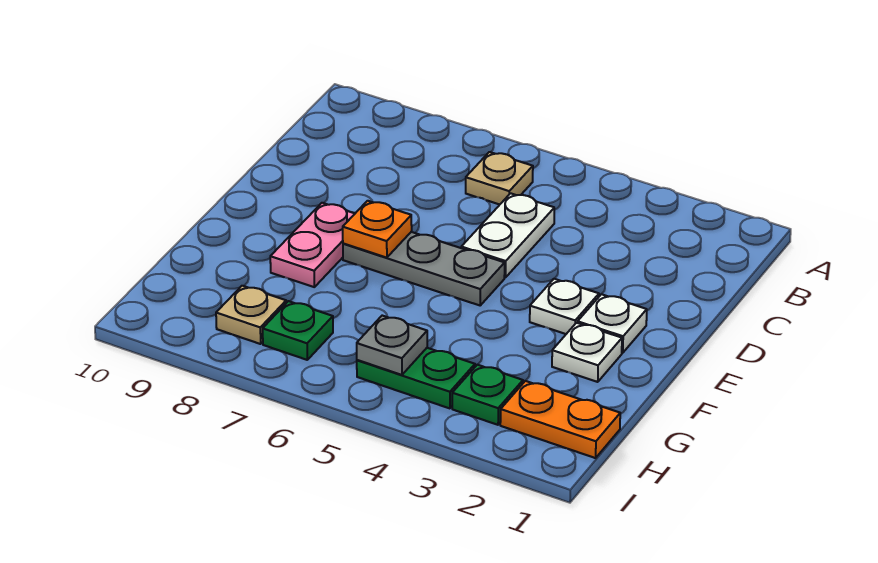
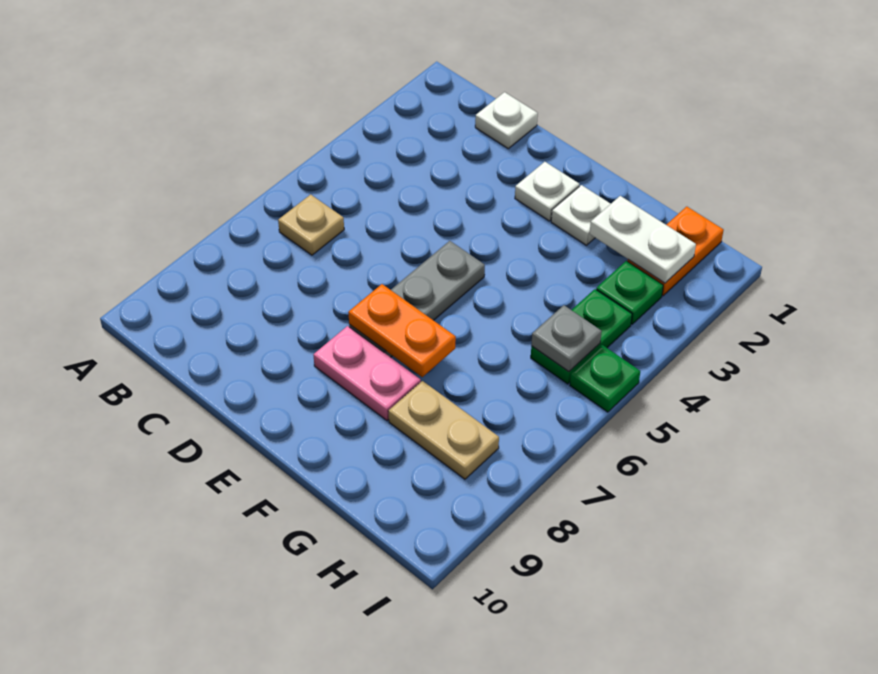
white 1x2 plate [461,193,554,277] -> white 1x2 plate moved to [590,196,696,283]
white 1x1 plate [530,279,599,334] -> white 1x1 plate moved to [475,92,538,149]
orange 1x1 plate [343,201,412,258] -> orange 1x2 plate [348,284,456,377]
green 1x1 plate [263,301,333,360] -> green 1x1 plate moved to [570,345,640,412]
tan 1x1 plate [216,286,286,344] -> tan 1x2 plate [389,381,499,479]

